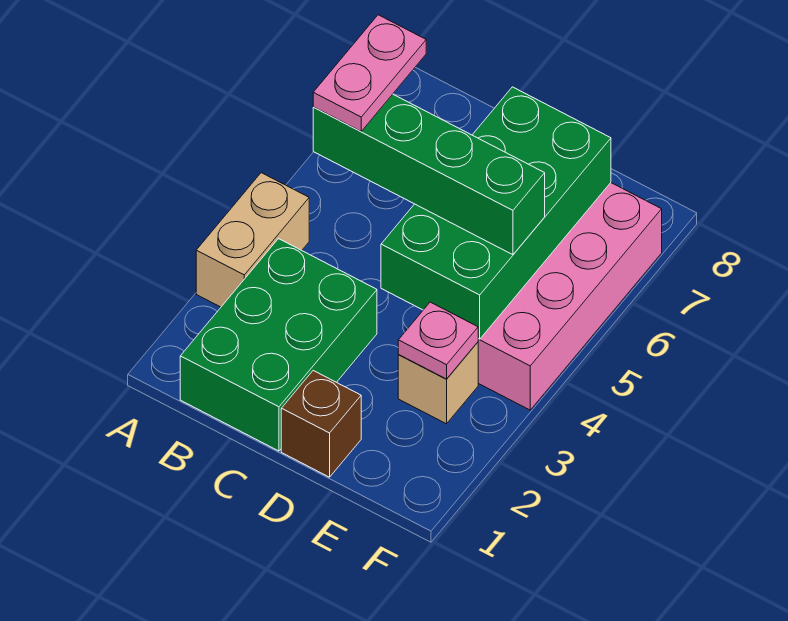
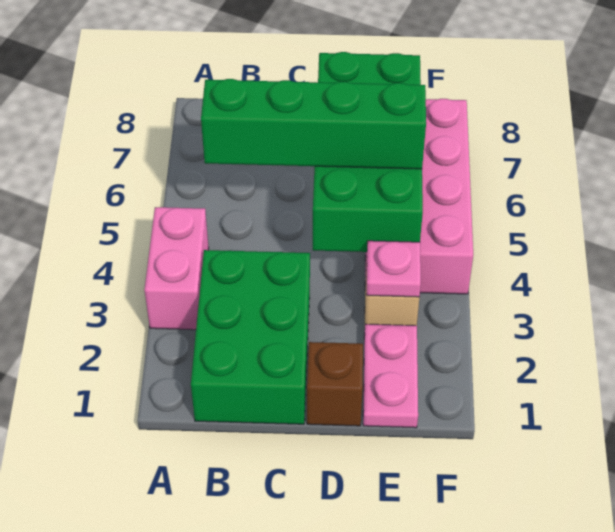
tan 1x2 brick [196,173,309,307] -> pink 1x2 brick [144,207,209,330]
pink 1x2 plate [313,15,426,131] -> pink 1x2 plate moved to [363,324,418,428]

